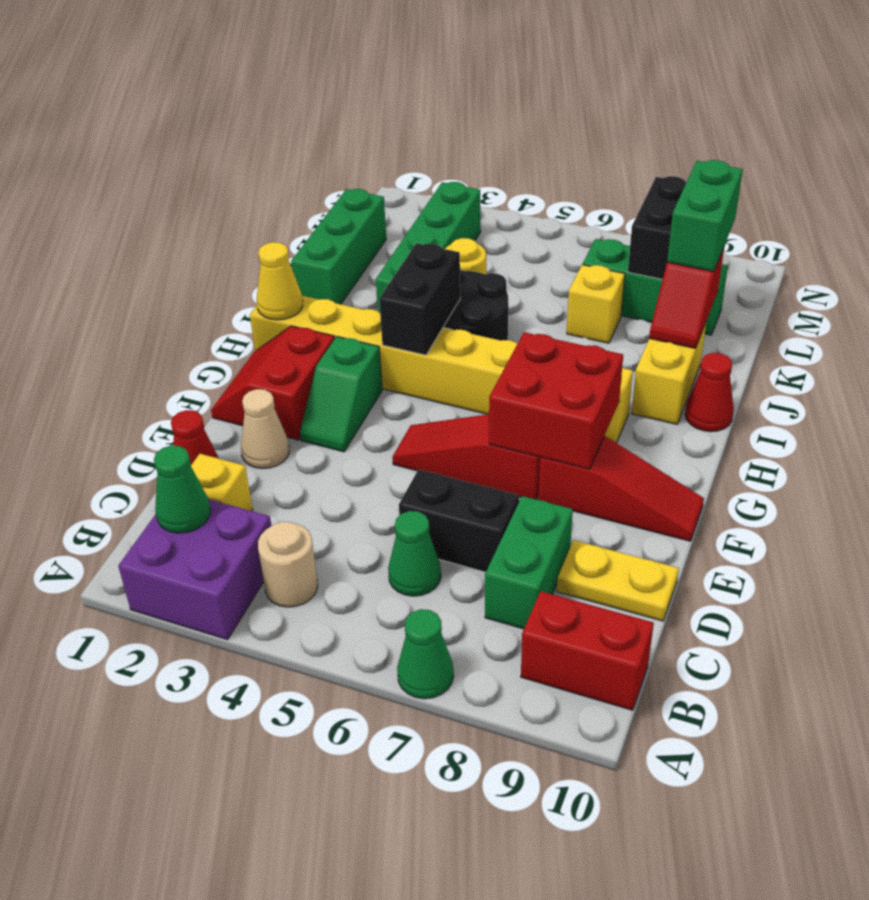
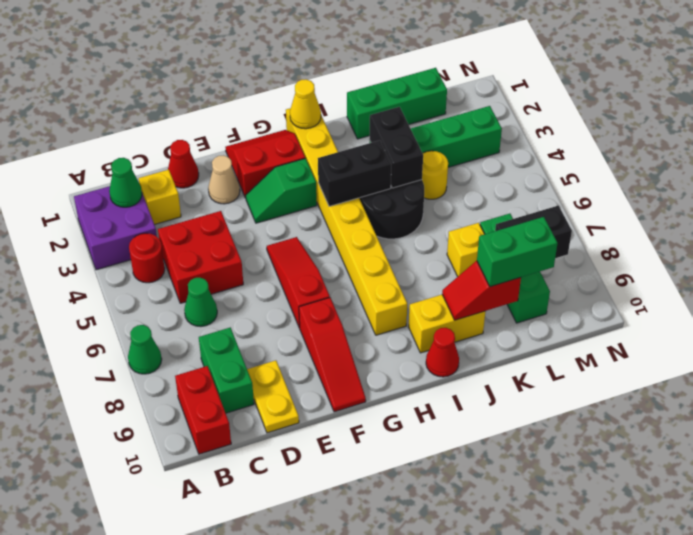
tan 1x1 round brick [258,522,318,607] -> red 1x1 round brick [129,233,165,283]
green 1x2 brick [485,496,573,629] -> green 1x2 brick turned to [199,327,254,413]
black 1x2 brick [399,469,519,572] -> black 1x2 brick moved to [369,107,423,188]
red 2x2 brick [489,332,623,469] -> red 2x2 brick moved to [158,211,243,303]

